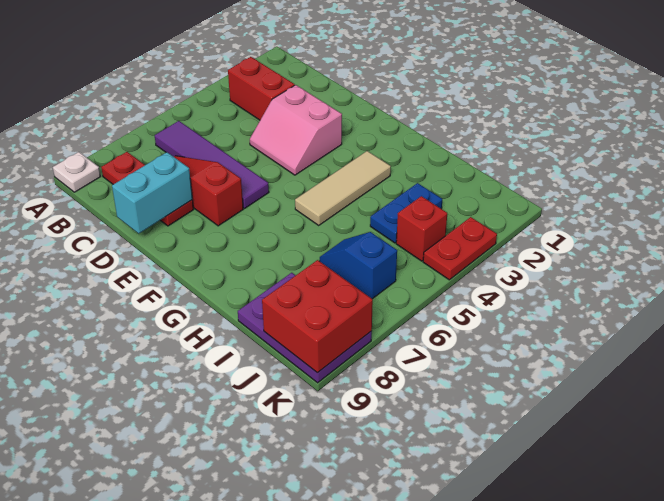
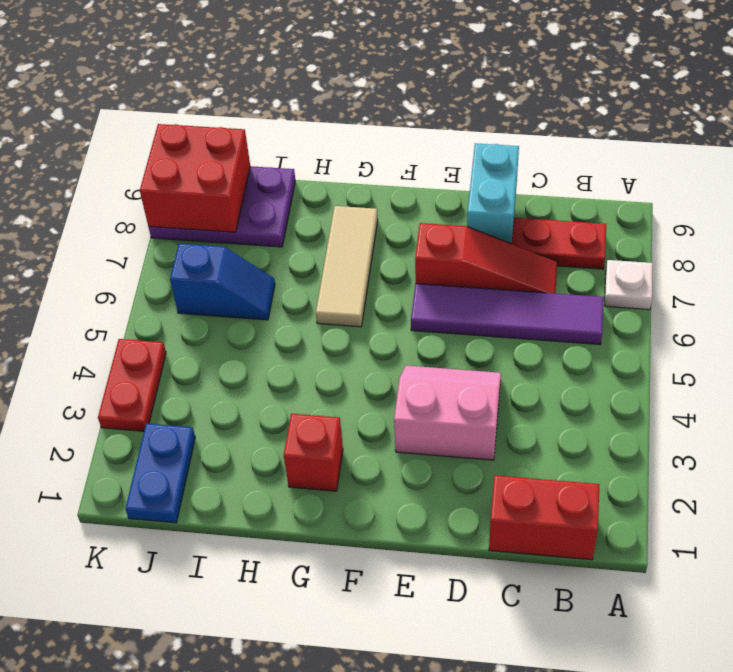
white 1x1 plate [53,152,101,192] -> white 1x1 plate moved to [604,260,653,310]
red 1x2 brick [228,57,295,120] -> red 1x2 brick moved to [489,475,599,560]
tan 1x3 tile [295,151,391,225] -> tan 1x3 tile moved to [316,206,378,327]
blue 1x2 plate [370,183,442,243] -> blue 1x2 plate moved to [125,424,195,523]
red 1x1 brick [396,196,447,261] -> red 1x1 brick moved to [284,414,343,491]

